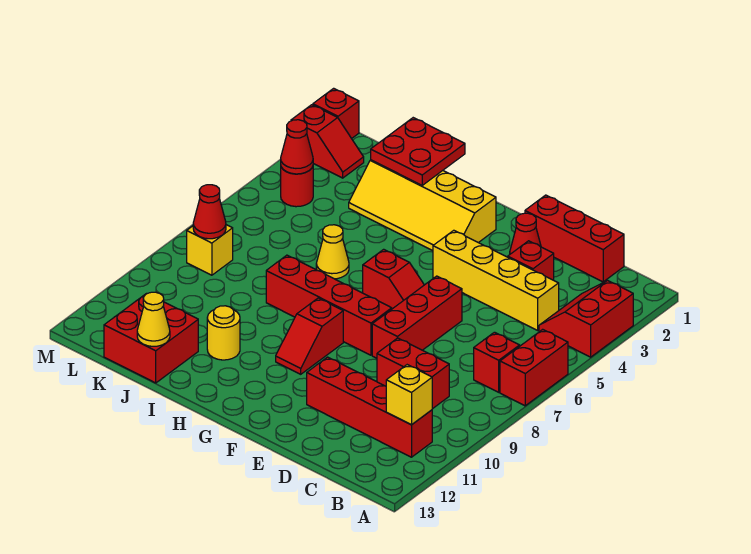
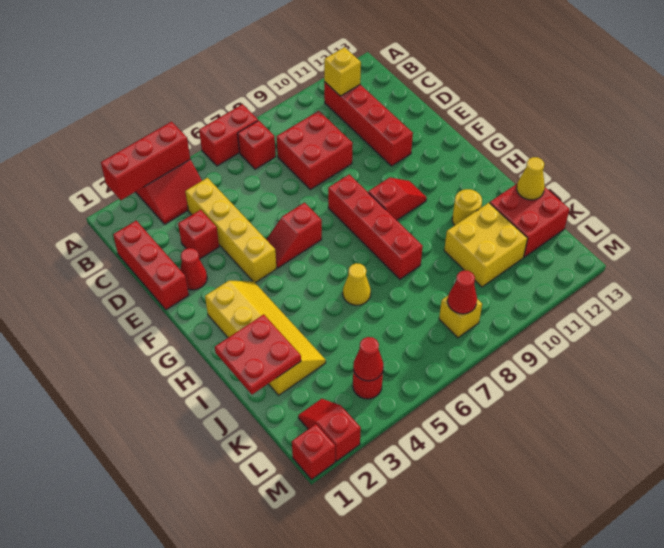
red 1x2 brick [377,338,449,409] -> red 2x2 brick [276,111,353,190]
red 1x3 brick [372,276,462,358] -> red 1x3 brick moved to [101,122,190,200]
red 1x2 slope [363,249,424,309] -> red 1x2 slope turned to [266,203,322,268]
none -> yellow 2x2 brick [444,203,528,287]

